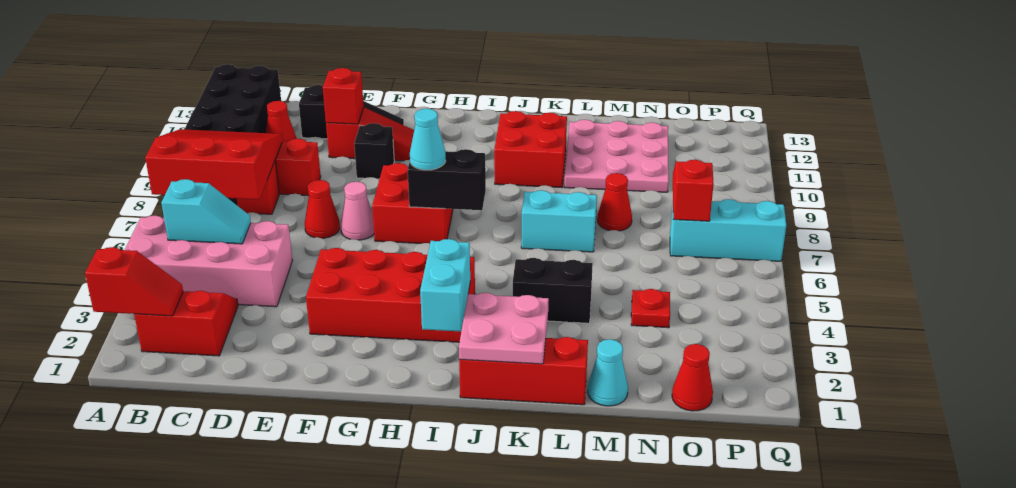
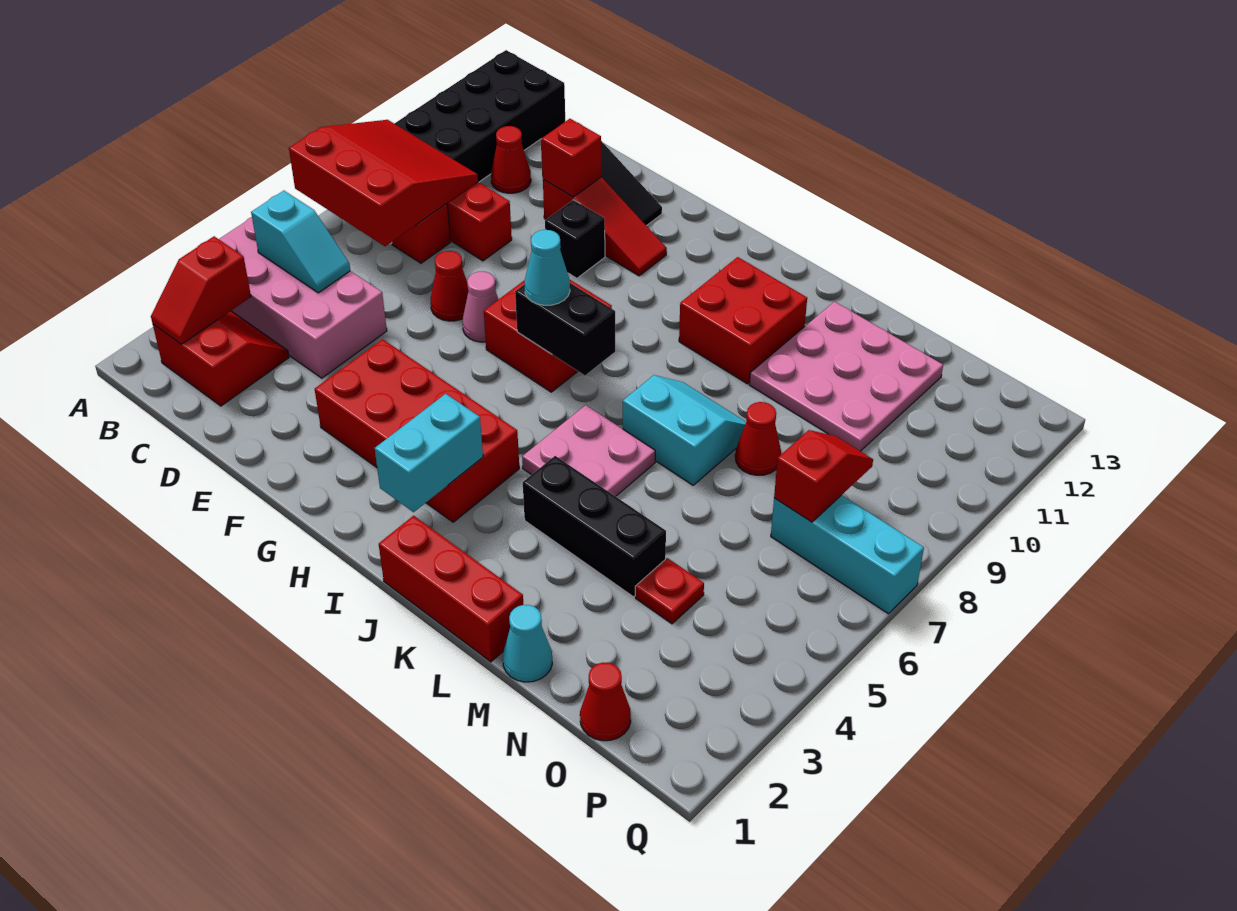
red 1x2 slope [85,247,183,316] -> red 1x2 slope turned to [151,236,251,344]
pink 2x2 plate [459,293,549,364] -> pink 2x2 plate moved to [522,405,655,496]
black 1x2 brick [513,258,593,323] -> black 1x3 brick [523,456,666,597]

